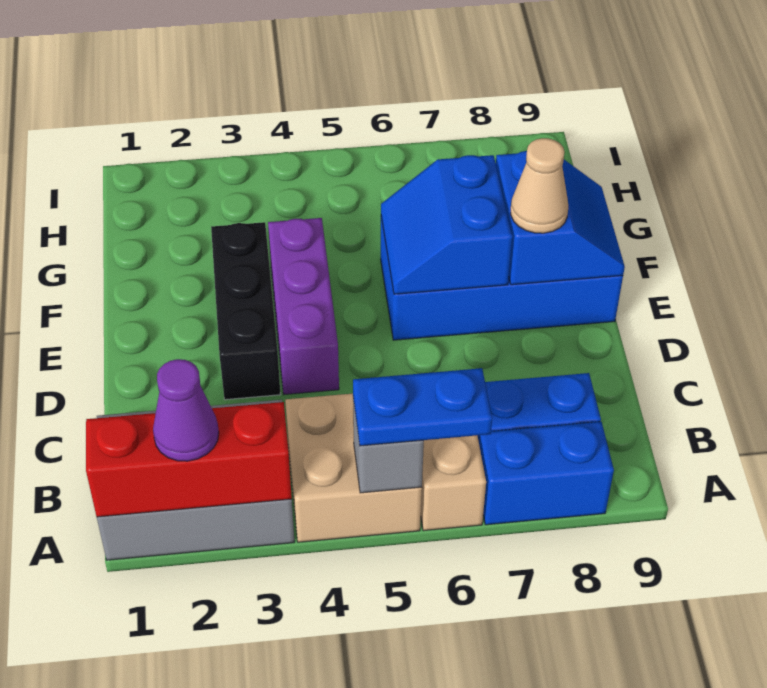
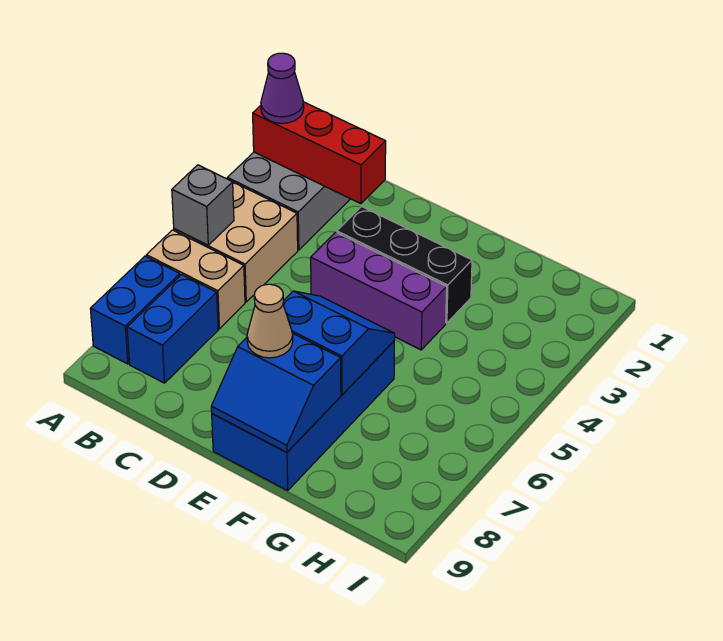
red 1x3 brick [86,402,292,517] -> red 1x3 brick turned to [253,102,386,204]
blue 1x2 plate [353,368,492,446] -> none

